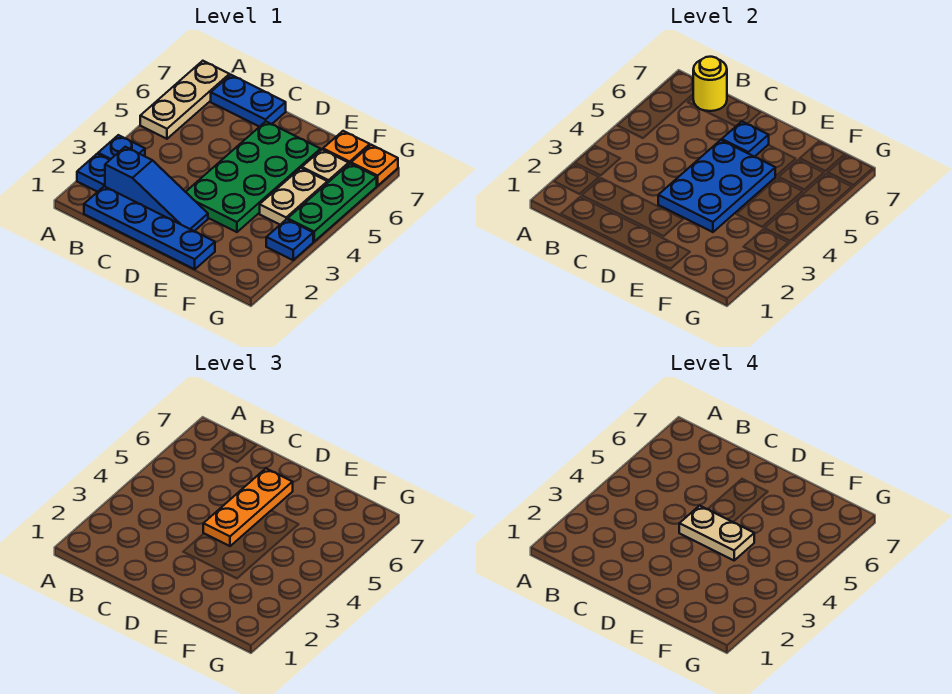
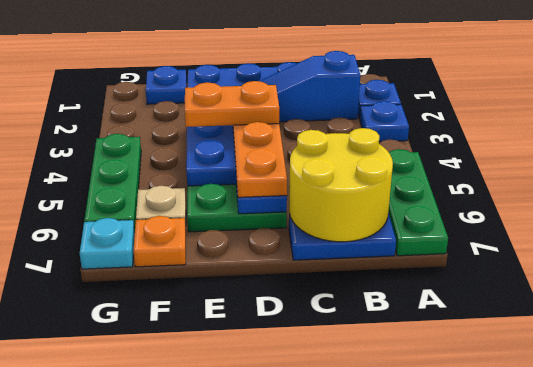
tan 1x3 plate [140,61,230,139] -> green 1x3 plate [388,149,448,256]
yellow 1x1 round brick [693,57,727,111] -> yellow 2x2 round brick [289,128,393,242]
tan 1x2 plate [679,506,754,560] -> orange 1x2 plate [185,81,279,127]
tan 1x2 plate [260,168,328,225] -> none
blue 1x1 plate [266,219,313,260] -> blue 1x1 plate moved to [146,66,187,104]
orange 1x1 plate [351,145,398,186] -> cyan 1x1 plate [80,218,135,269]

